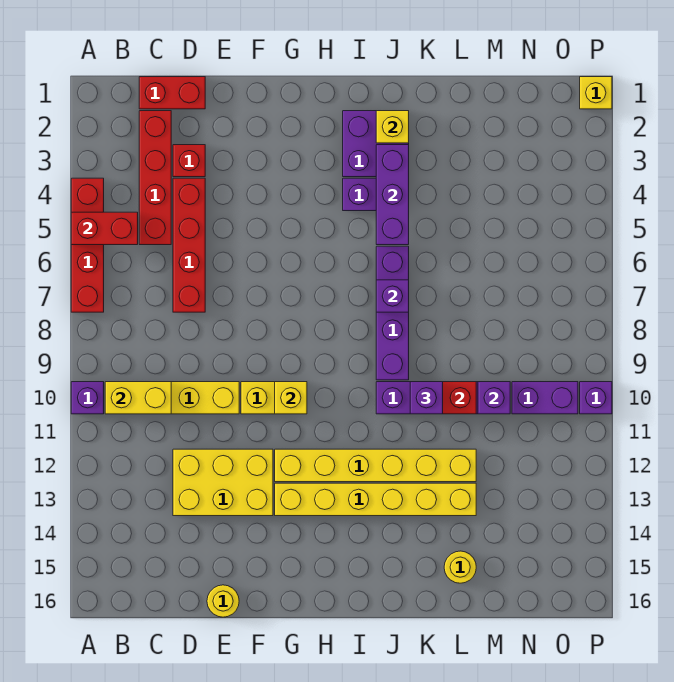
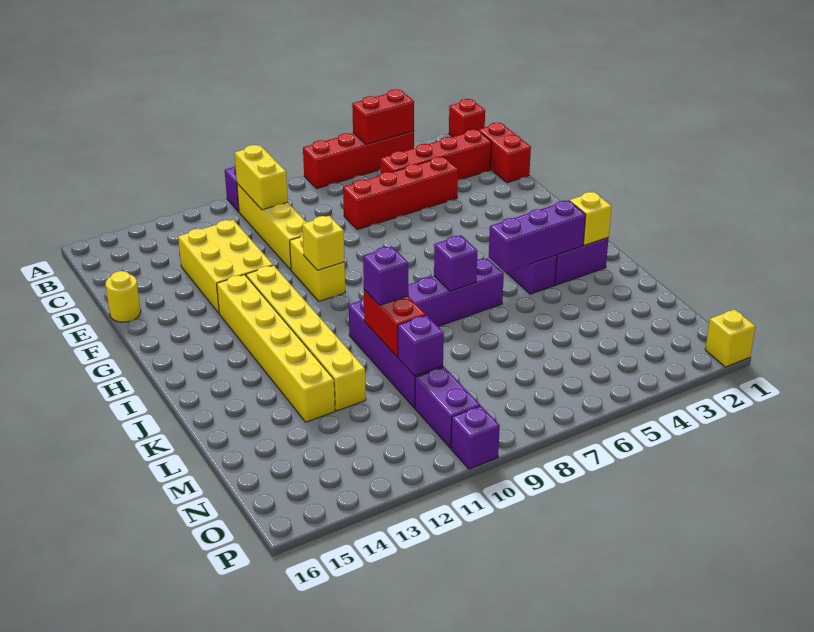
red 1x2 brick [71,212,138,245] -> red 1x2 brick turned to [352,89,414,145]
red 1x1 brick [173,145,205,177] -> red 1x1 brick moved to [449,99,485,137]
yellow 1x1 round brick [444,551,476,583] -> none

